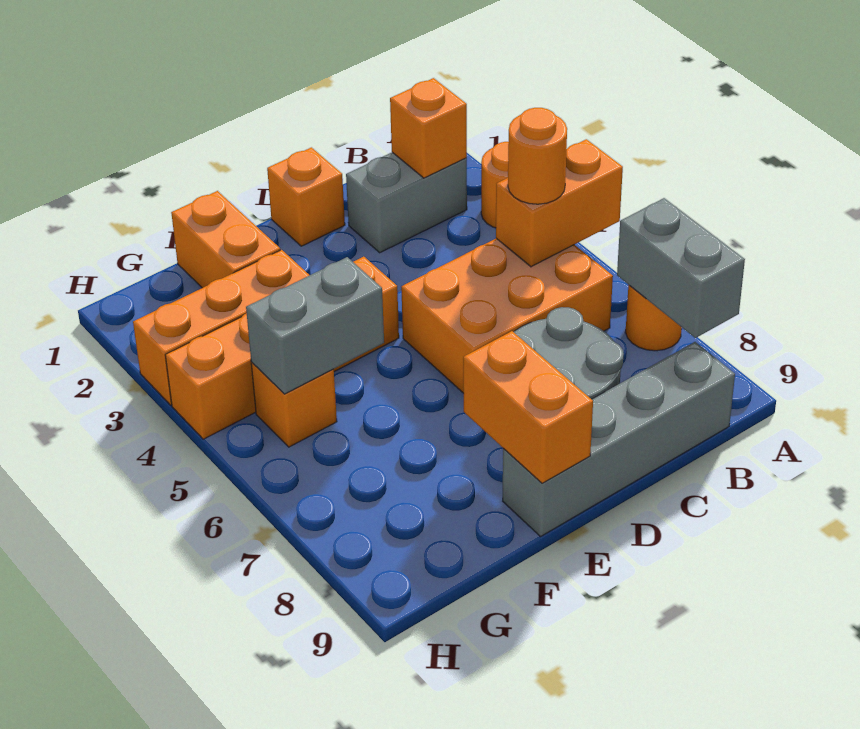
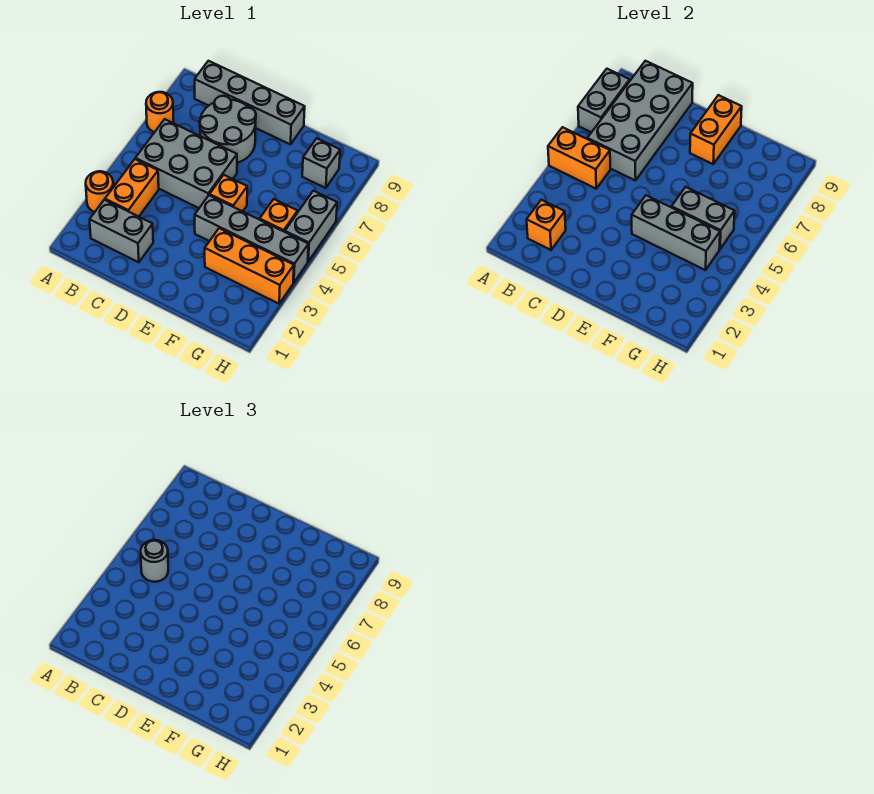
orange 2x3 brick [401,238,613,393] -> grey 2x3 brick [135,119,237,208]
orange 1x1 round brick [508,108,567,204] -> grey 1x1 round brick [141,540,168,582]
none -> grey 2x4 brick [587,61,693,181]
orange 1x1 brick [267,147,345,246] -> orange 1x1 brick moved to [210,175,247,211]
orange 1x4 brick [165,257,399,439] -> grey 1x4 brick [195,195,308,283]
none -> grey 1x3 brick [632,195,720,270]
orange 1x2 brick [171,191,280,288] -> orange 1x2 brick moved to [105,159,159,217]
none -> grey 1x1 brick [302,138,340,188]
none -> grey 1x2 brick [285,191,337,261]

